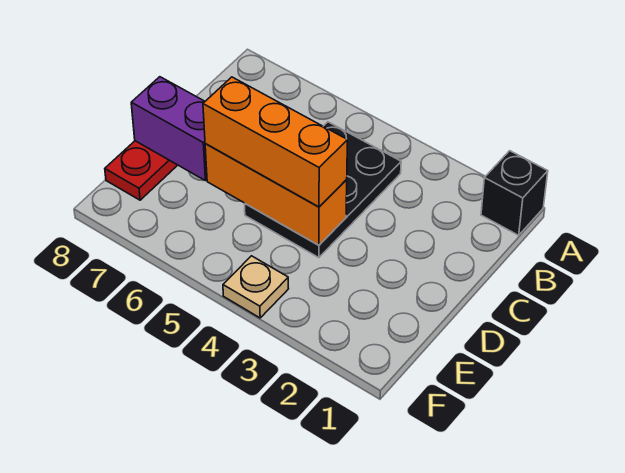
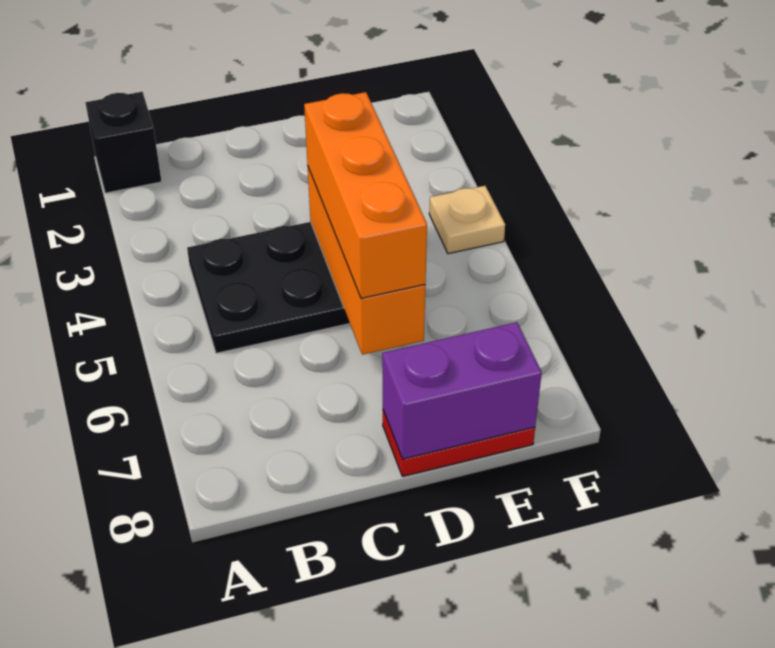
purple 1x2 brick [131,77,207,181] -> purple 1x2 brick turned to [382,322,542,459]

